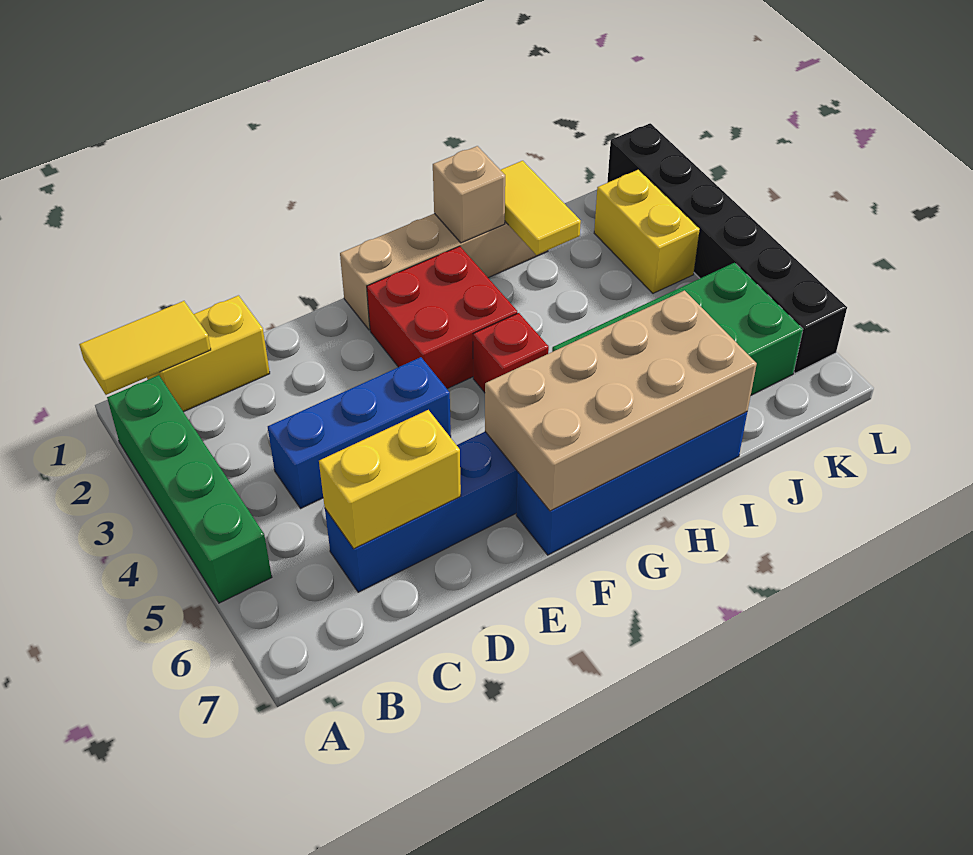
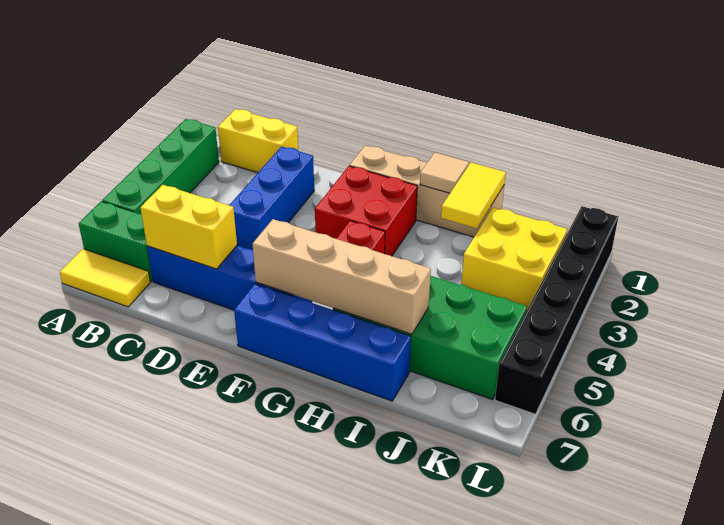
yellow 1x2 tile [79,301,211,395] -> yellow 1x2 tile moved to [60,249,150,307]
none -> green 1x2 brick [79,201,153,281]
blue 1x3 brick [268,357,451,509] -> blue 1x3 brick turned to [229,147,314,250]
tan 2x4 brick [485,291,757,511] -> tan 1x4 brick [253,219,431,334]
tan 1x1 brick [433,146,505,243] -> tan 1x1 tile [420,153,469,193]
yellow 1x2 brick [594,170,700,293] -> yellow 2x2 brick [461,208,567,311]

